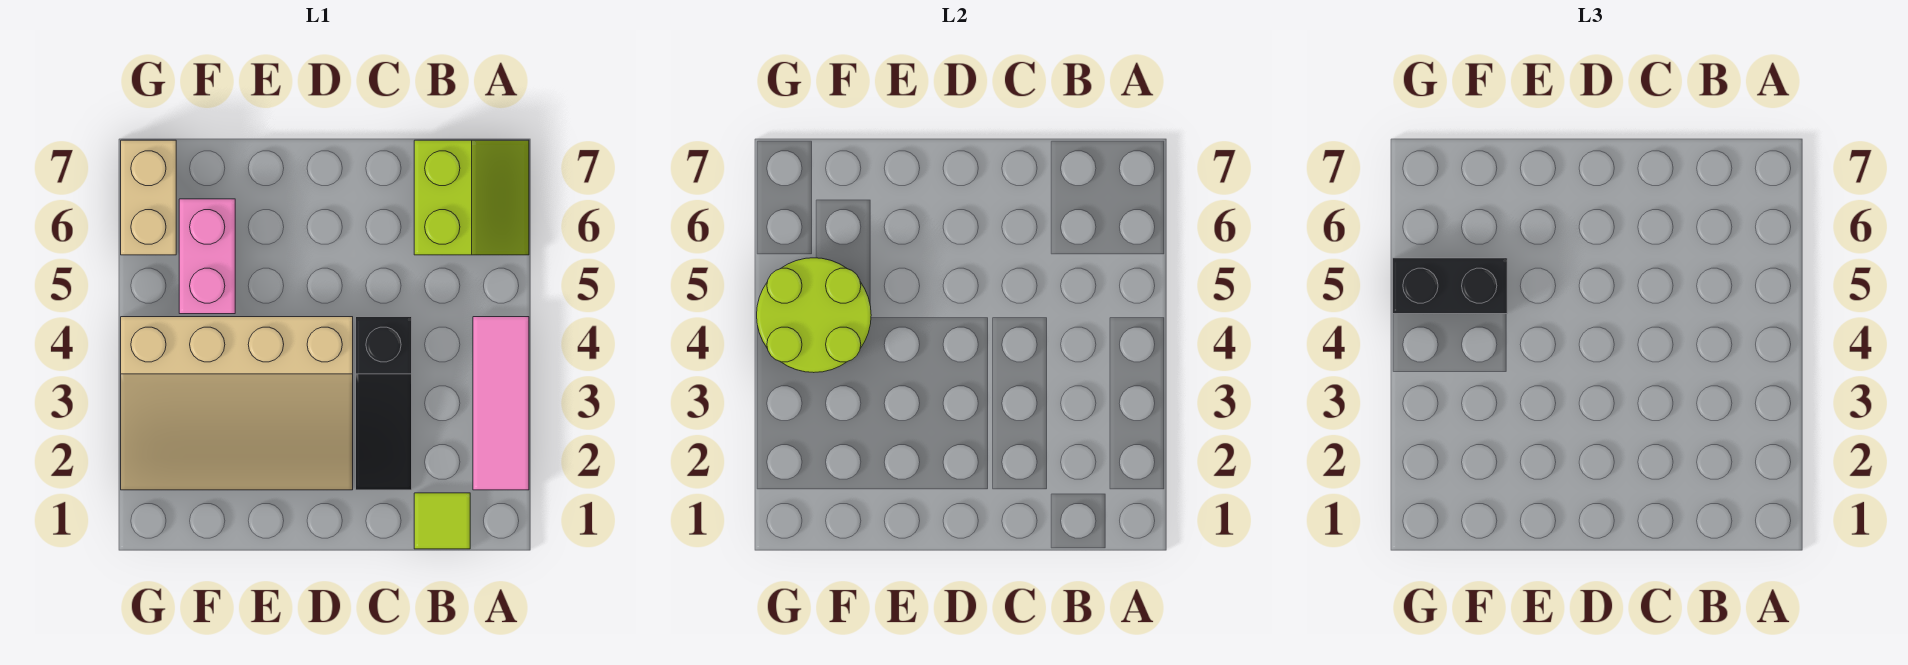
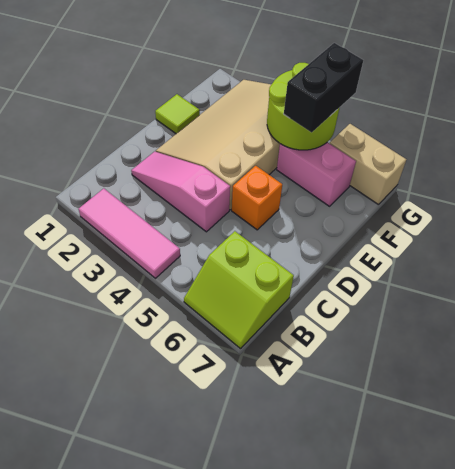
lime 1x1 tile [414,493,470,549] -> lime 1x1 tile moved to [155,94,200,134]
black 1x3 slope [356,317,412,490] -> pink 1x3 slope [131,151,230,232]
none -> orange 1x1 brick [232,166,282,230]

